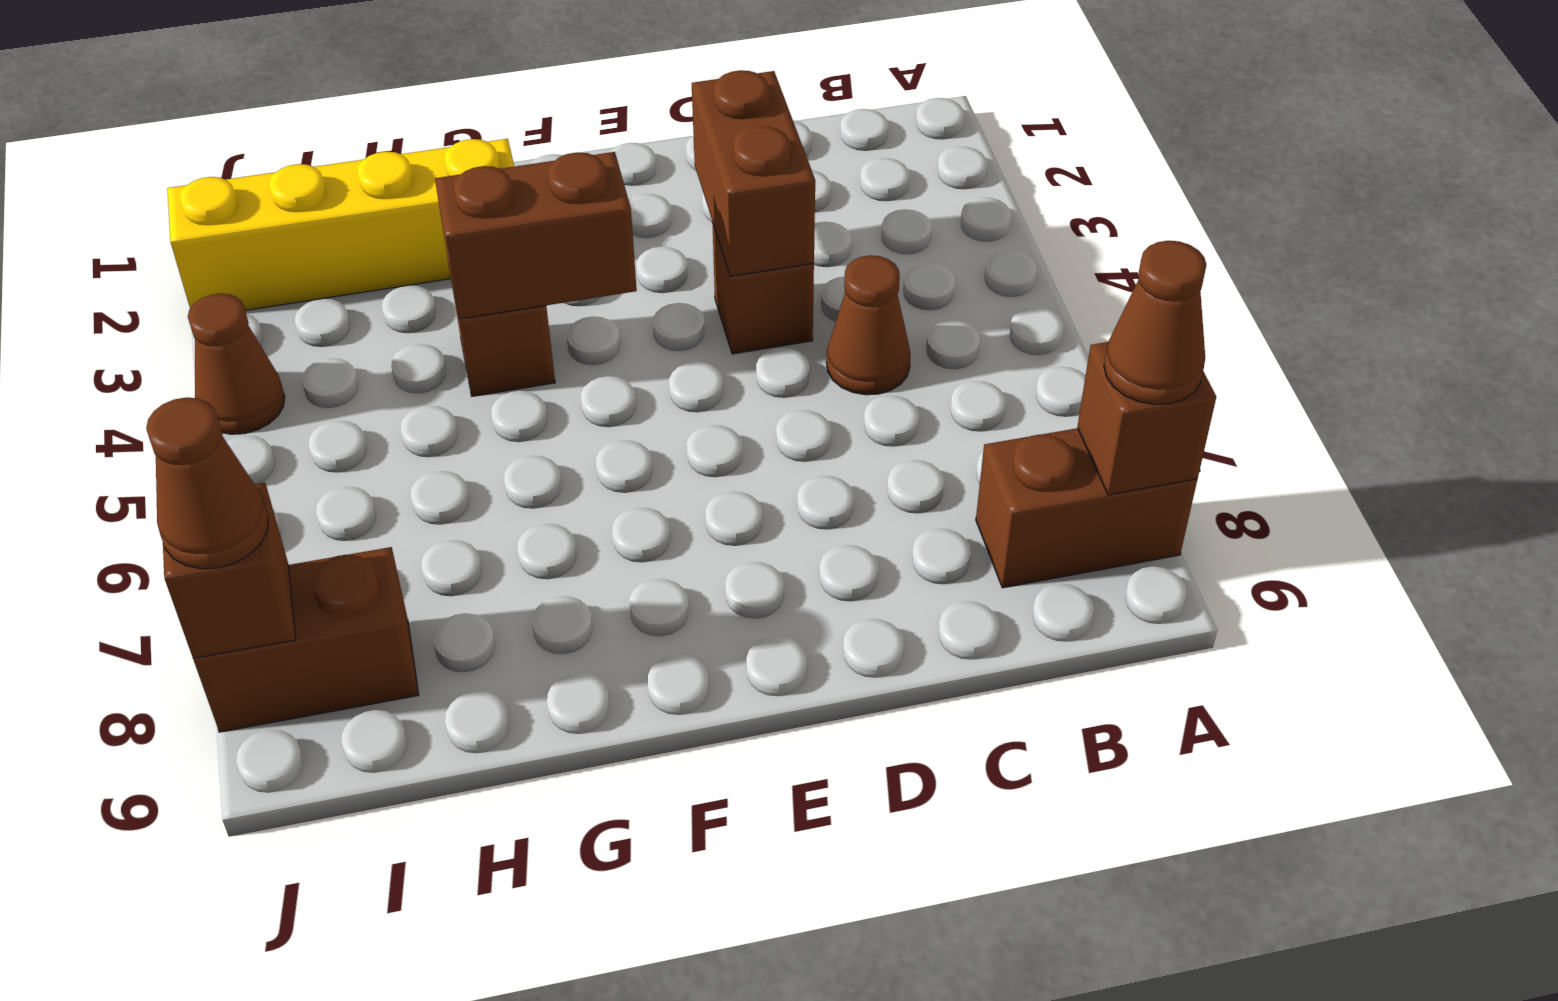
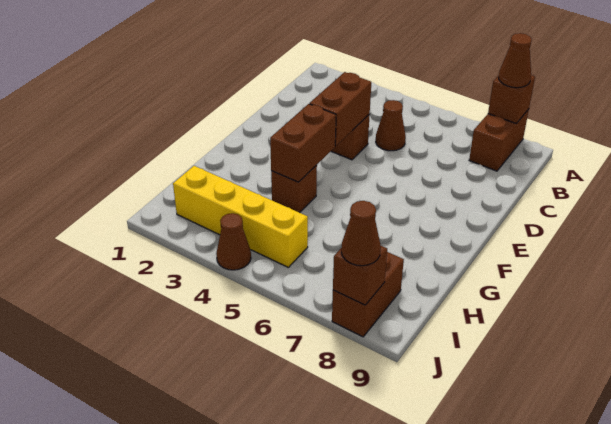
brown 1x2 brick [692,70,815,276] -> brown 1x2 brick turned to [310,72,371,146]
yellow 1x4 brick [167,139,514,310] -> yellow 1x4 brick turned to [173,166,308,267]

